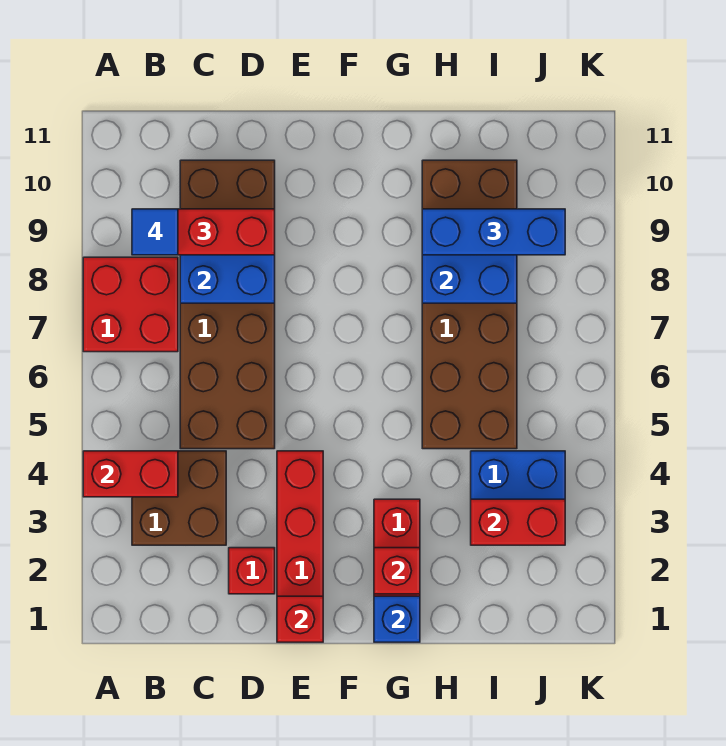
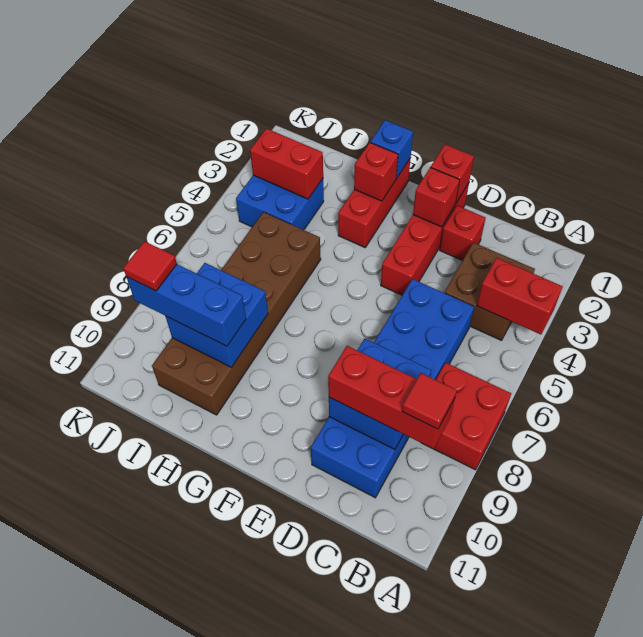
blue 1x1 tile [132,209,178,255] -> red 1x1 tile [402,373,457,429]
brown 2x6 brick [180,160,275,449] -> blue 2x6 brick [311,279,474,498]
none -> red 1x1 brick [413,167,460,227]
none -> red 1x1 tile [123,241,177,291]

